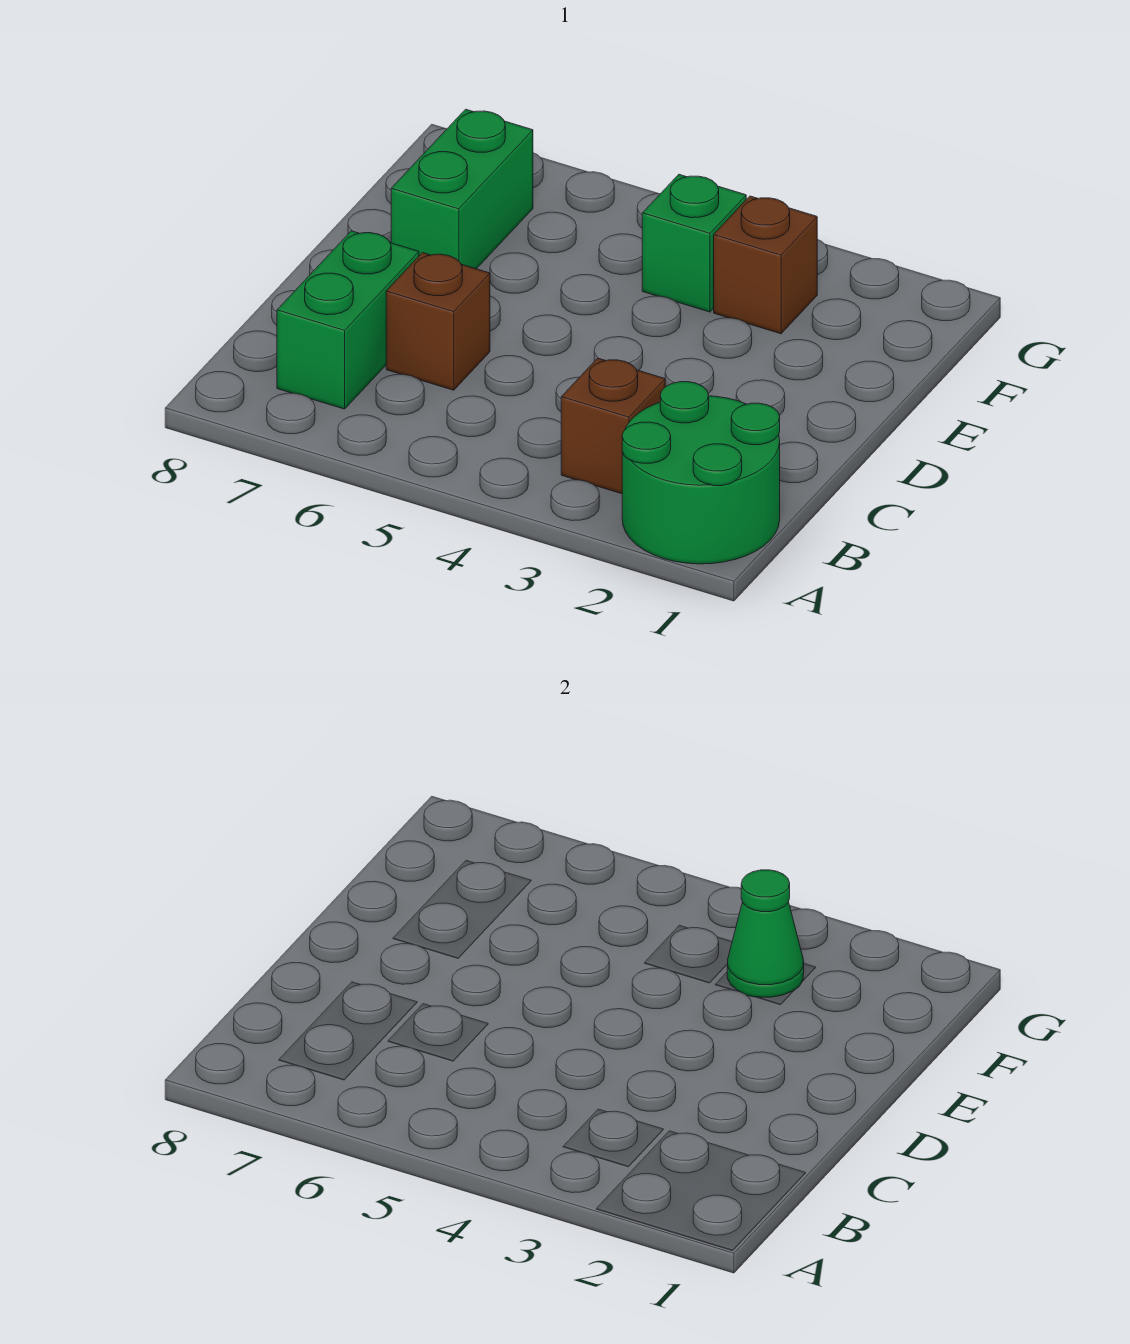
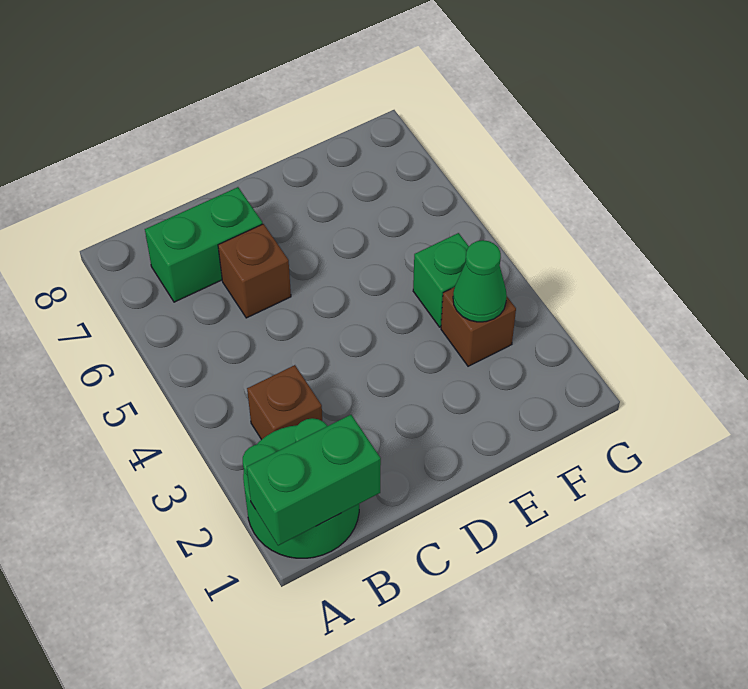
green 1x2 brick [391,109,533,269] -> green 1x2 brick moved to [247,415,381,546]

